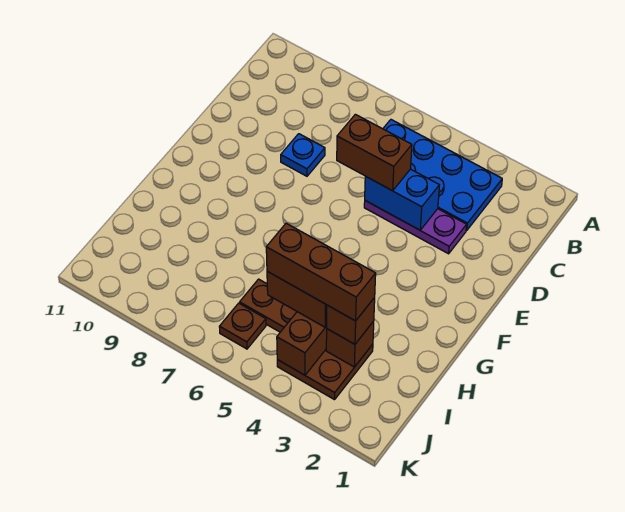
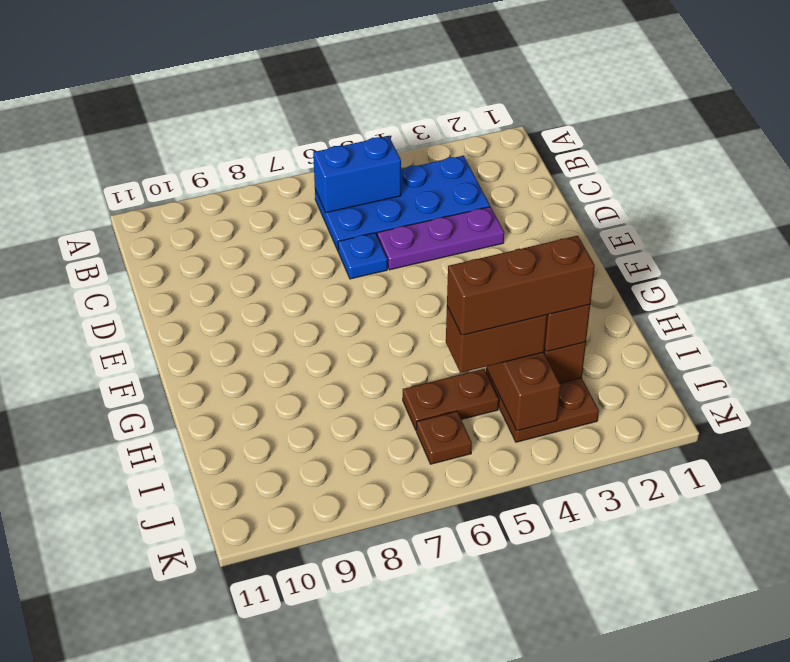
blue 1x2 brick [365,169,439,230] -> blue 1x2 brick moved to [313,136,401,213]
brown 1x2 brick [337,114,412,191] -> none
blue 1x1 plate [281,134,325,176] -> blue 1x1 plate moved to [338,233,387,279]

